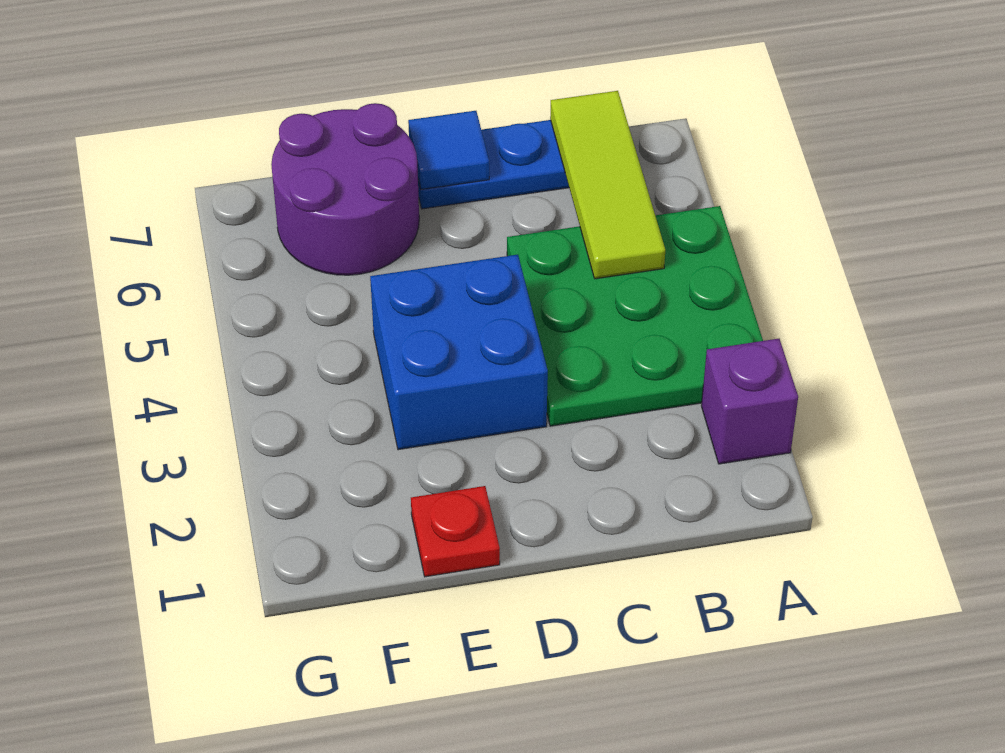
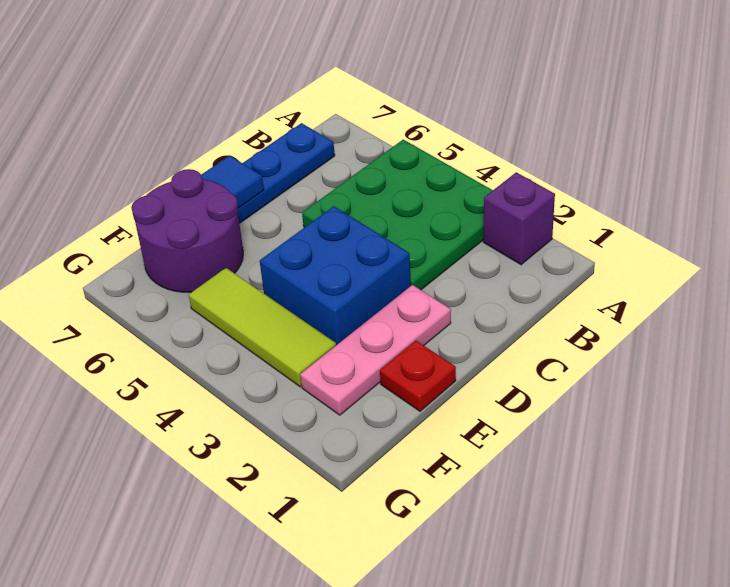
lime 1x3 tile [550,91,665,279] -> lime 1x3 tile moved to [189,268,336,387]
none -> pink 1x3 plate [300,285,451,415]

